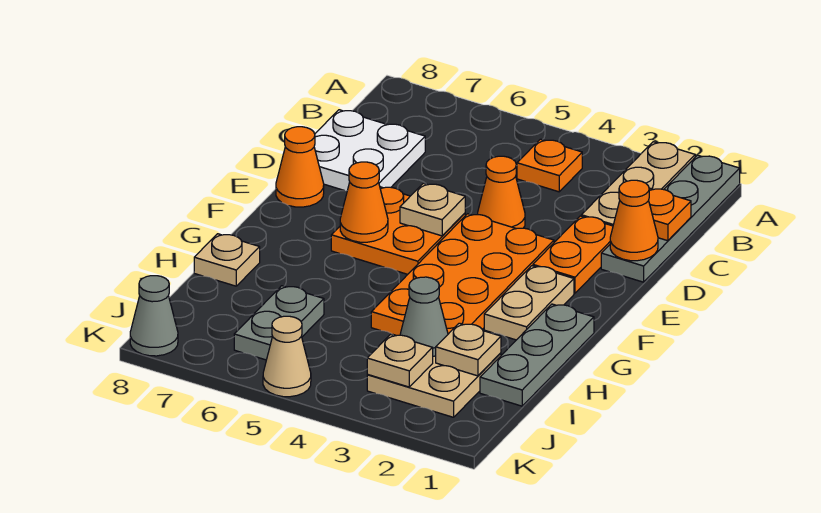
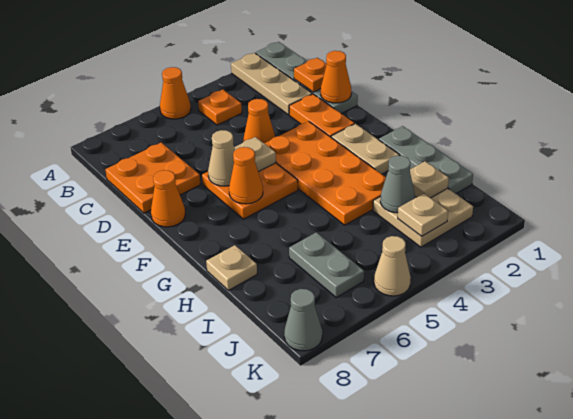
none -> orange 1x1 cone [160,67,191,119]
white 2x2 plate [314,110,425,191] -> orange 2x2 plate [105,142,200,213]
none -> tan 1x1 cone [208,130,235,186]

